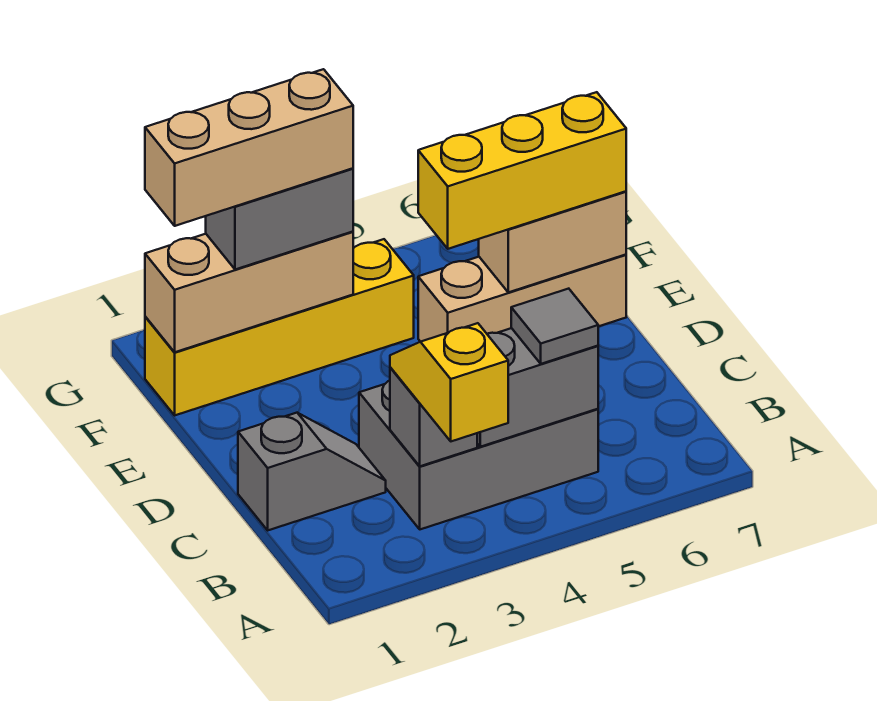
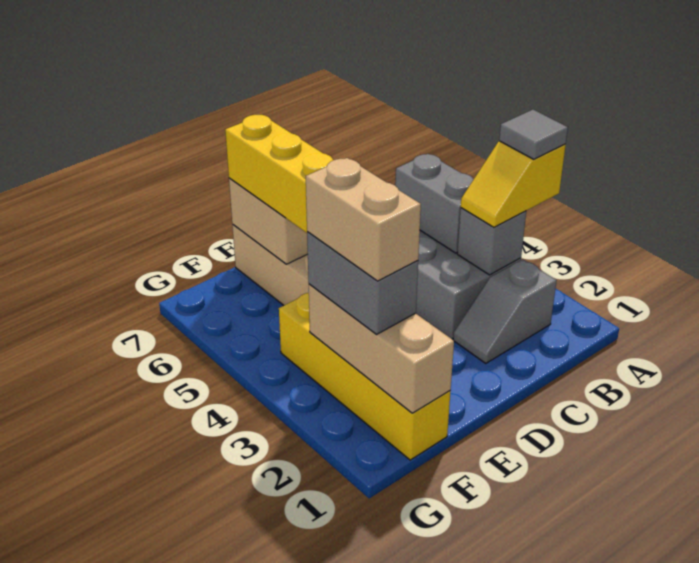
grey 1x1 tile [511,289,598,364] -> grey 1x1 tile moved to [499,110,568,159]
grey 1x2 slope [238,413,386,530] -> grey 1x2 slope turned to [453,259,557,363]
tan 1x3 brick [145,69,353,226] -> tan 1x2 brick [306,158,421,281]

